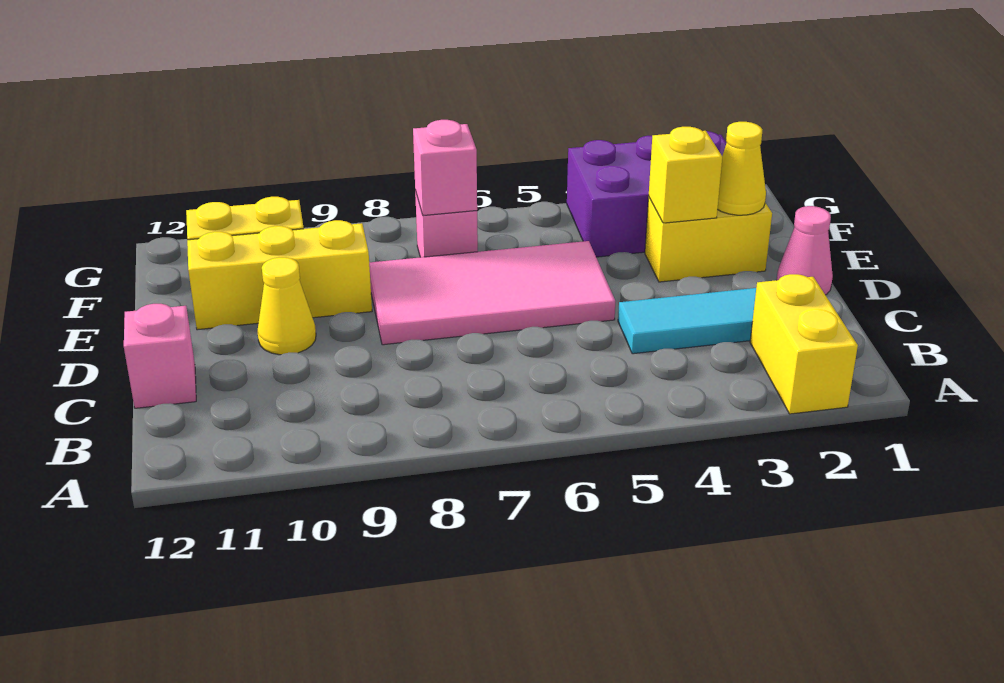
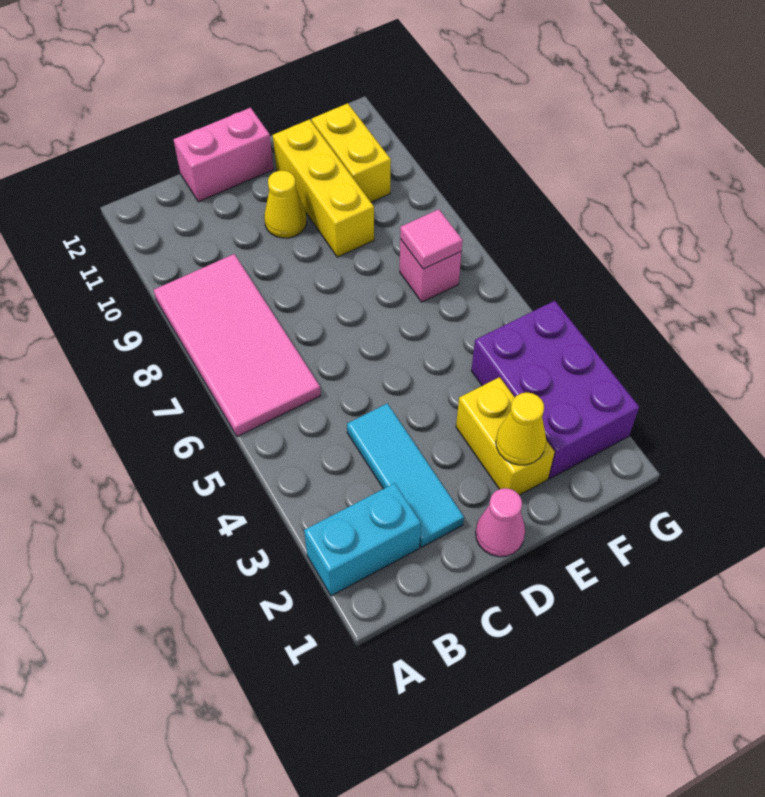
yellow 1x2 brick [750,274,858,414] -> cyan 1x2 brick [304,483,421,596]
pink 1x1 brick [124,304,196,408] -> pink 1x2 brick [173,108,274,202]
pink 2x4 tile [369,241,615,345] -> pink 2x4 tile moved to [154,254,321,437]
yellow 1x1 brick [649,127,722,223] -> none
pink 1x1 brick [413,120,477,216] -> pink 1x1 tile [400,209,463,269]

